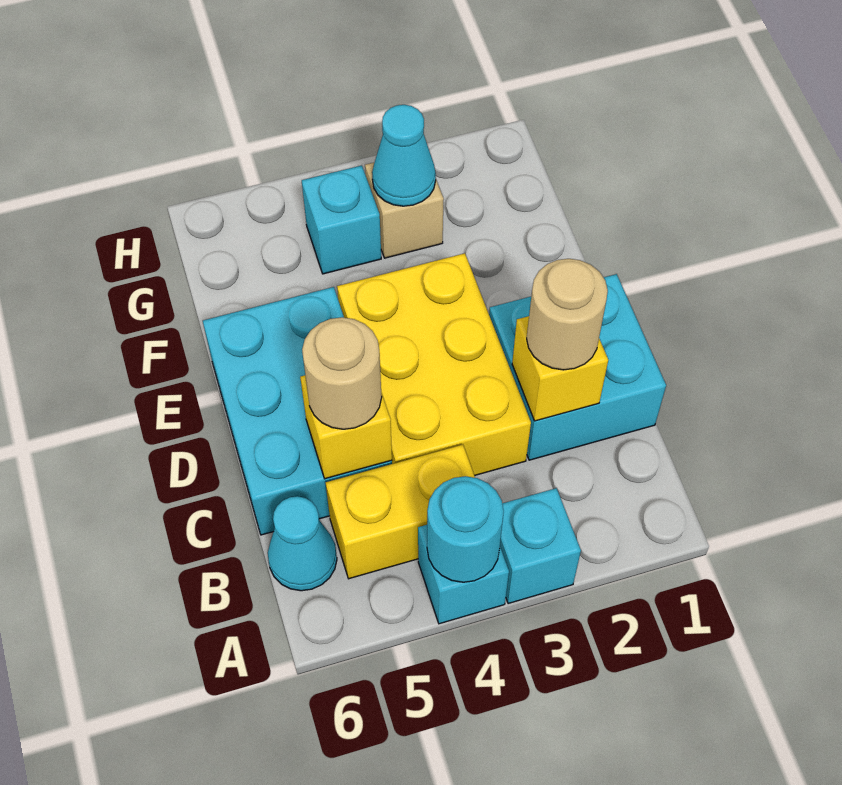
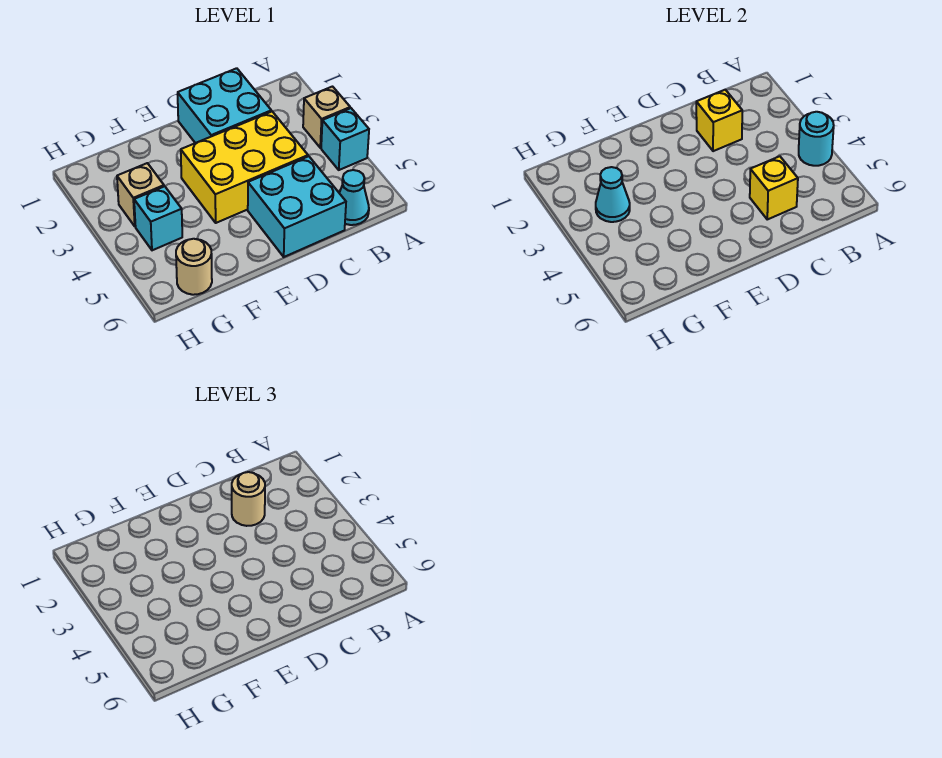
cyan 1x1 brick [500,488,581,604] -> tan 1x1 brick [303,87,350,148]
yellow 1x2 brick [326,445,475,579] -> none
cyan 2x3 brick [203,287,392,535] -> cyan 2x2 brick [248,156,346,257]
tan 1x1 round brick [302,317,382,429] -> tan 1x1 round brick moved to [176,239,212,295]

